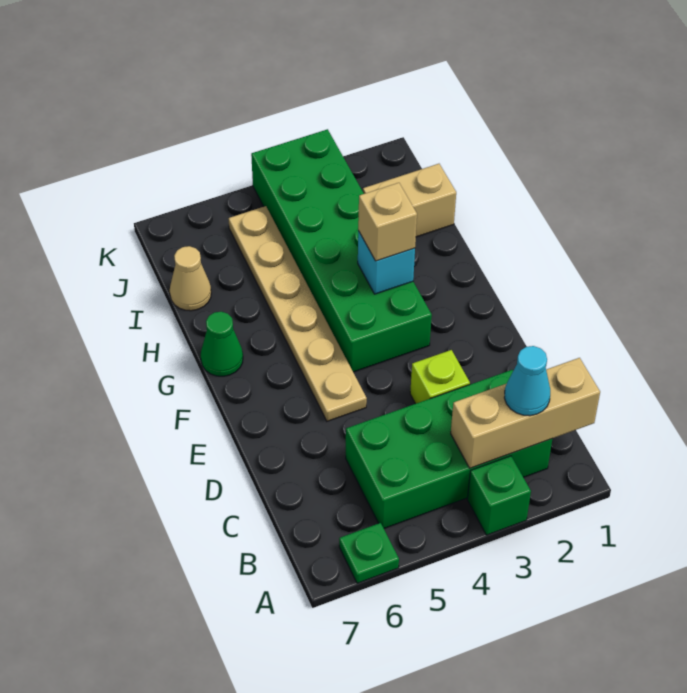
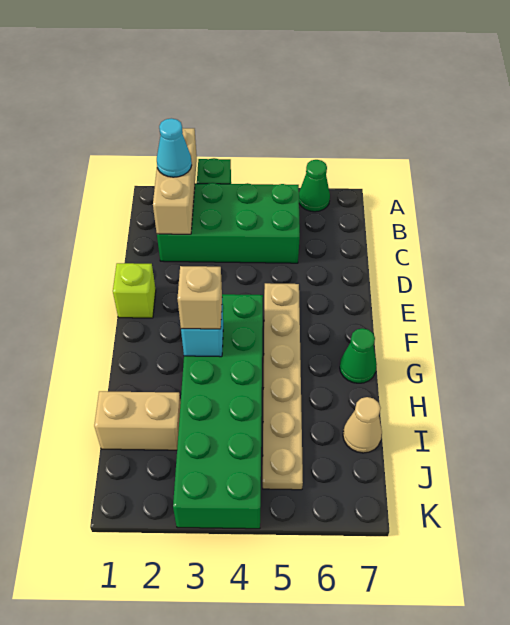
green 1x1 plate [339,523,399,583] -> green 1x1 cone [299,160,330,212]
tan 1x3 brick [451,358,600,468] -> tan 1x3 brick turned to [153,128,197,234]
lime 1x1 brick [410,350,470,404] -> lime 1x1 brick moved to [113,263,156,318]

